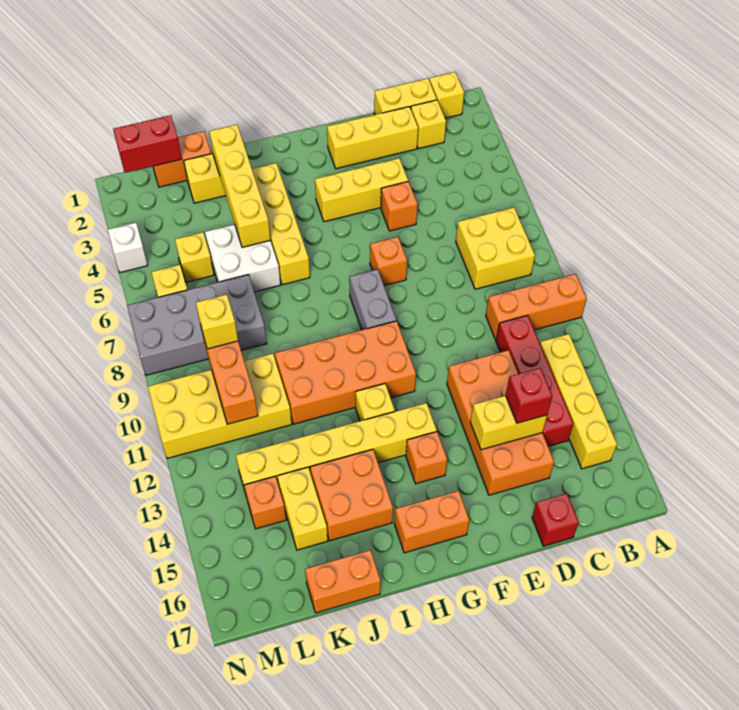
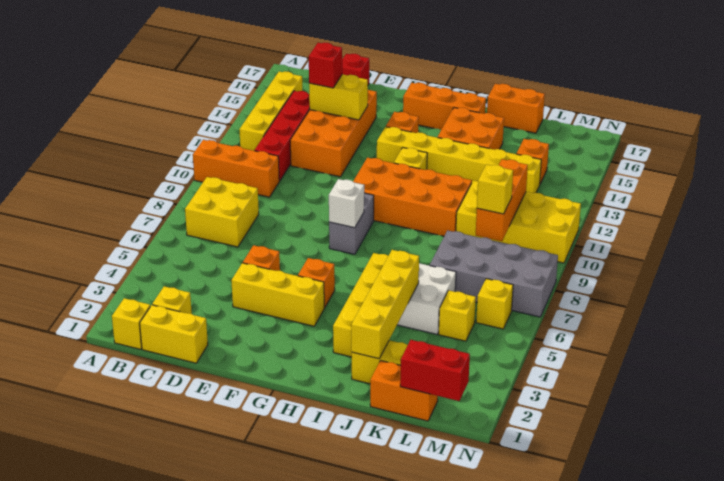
yellow 1x3 brick [327,107,418,169] -> none
orange 1x1 brick [370,237,407,286] -> orange 1x1 brick moved to [298,258,335,308]
orange 1x2 brick [394,491,469,553] -> orange 1x3 brick [403,83,486,130]
yellow 1x2 brick [277,467,328,550] -> none
white 1x1 brick [108,223,148,272] -> white 1x1 brick moved to [329,179,364,228]

